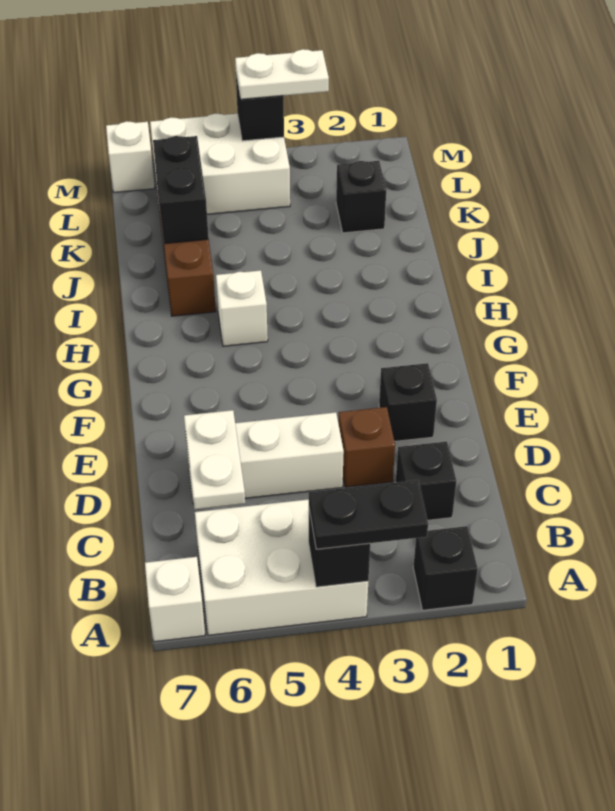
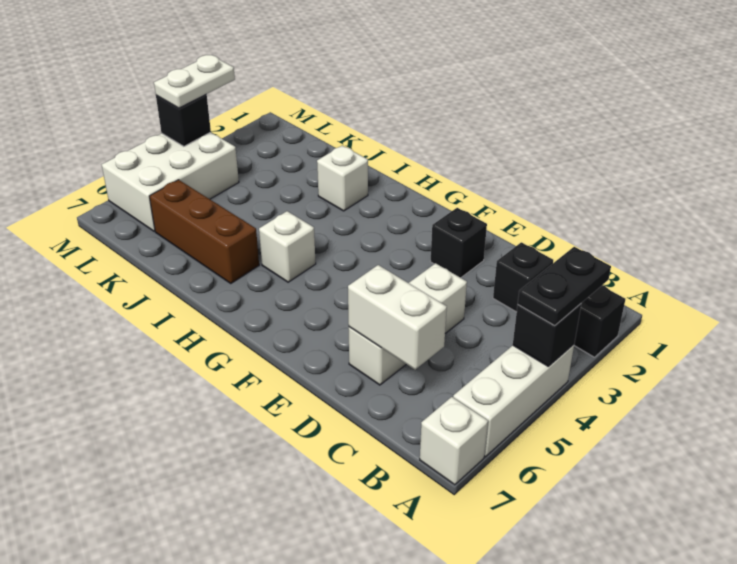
white 2x3 brick [195,499,368,635] -> white 1x3 brick [453,345,574,457]
white 1x2 plate [184,410,245,509] -> white 1x2 brick [348,265,447,370]
brown 1x1 brick [338,407,395,487] -> none
black 1x2 brick [153,136,209,244] -> none
black 1x1 brick [336,161,386,233] -> none
white 1x1 brick [106,121,155,192] -> white 1x1 brick moved to [317,146,368,211]

